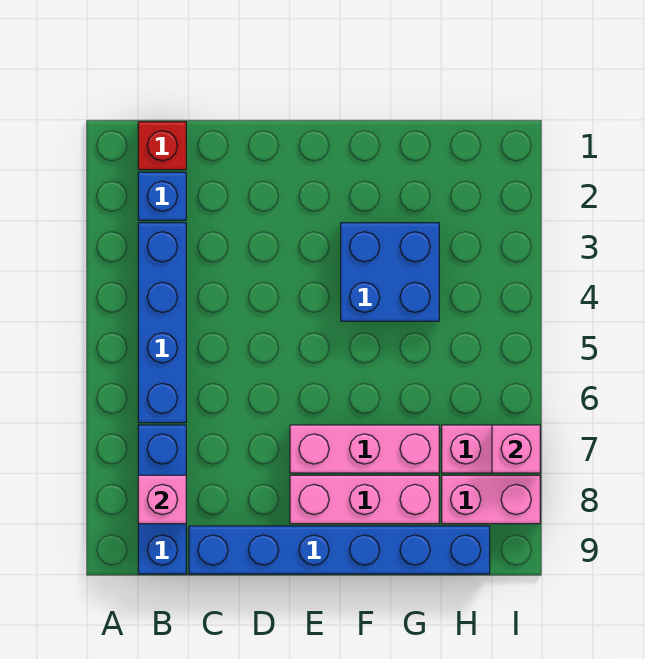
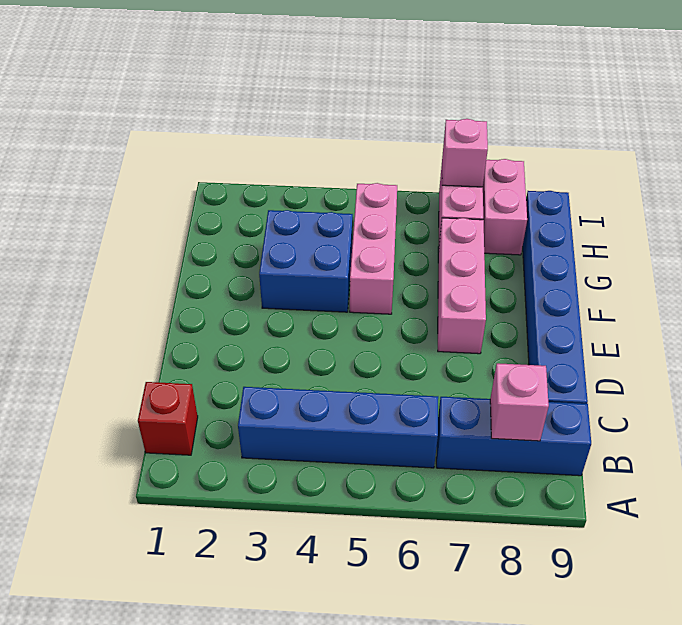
blue 1x1 brick [138,172,186,220] -> none
pink 1x3 brick [290,475,439,524] -> pink 1x3 brick moved to [350,183,397,314]

